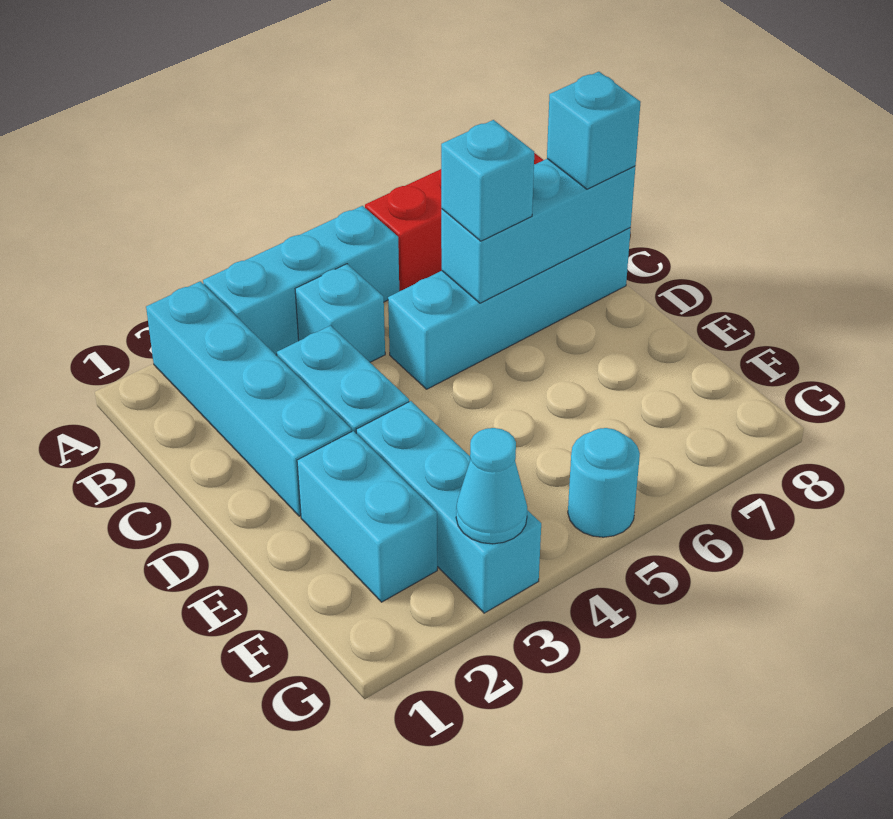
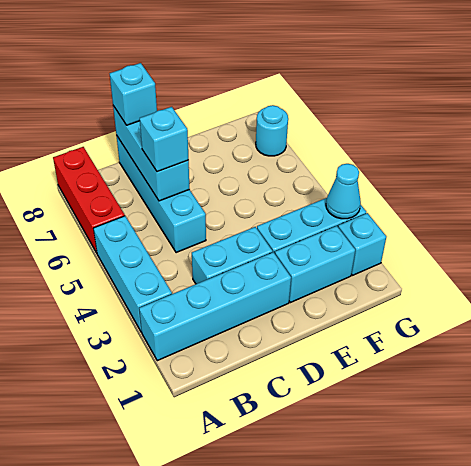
cyan 1x1 brick [295,264,385,362] -> cyan 1x1 brick moved to [338,213,386,275]
cyan 1x1 round brick [568,428,640,537] -> cyan 1x1 round brick moved to [256,105,288,156]

